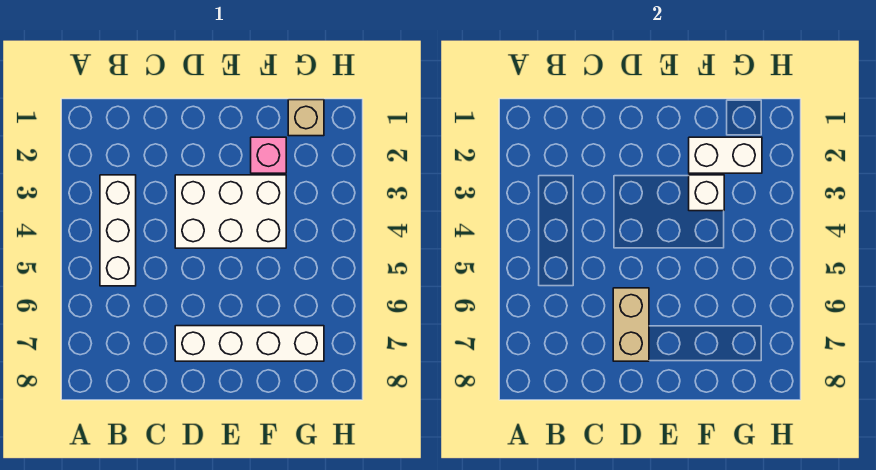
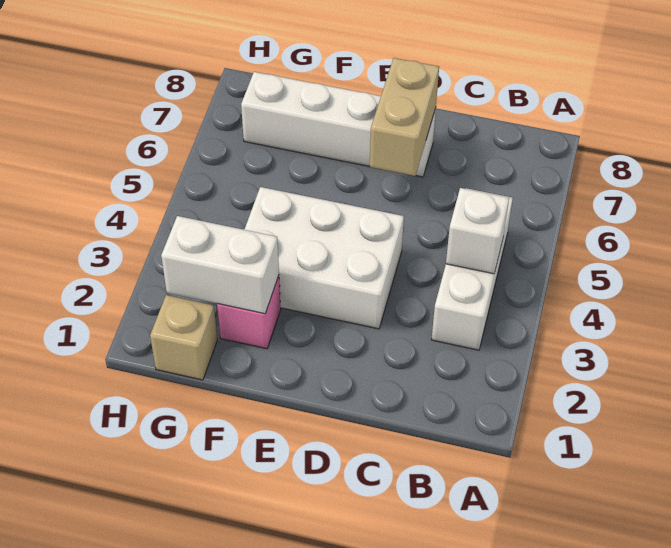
white 1x1 brick [689,175,724,211] -> white 1x1 brick moved to [446,188,509,274]

